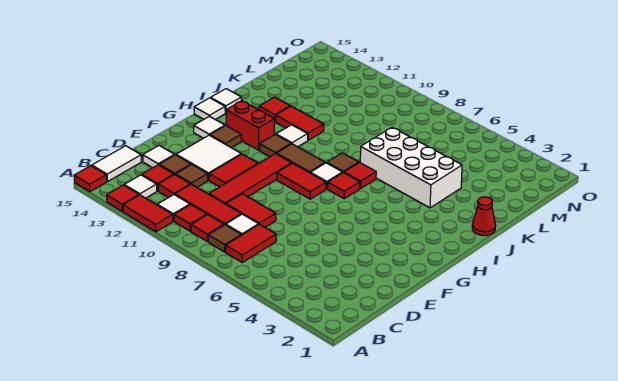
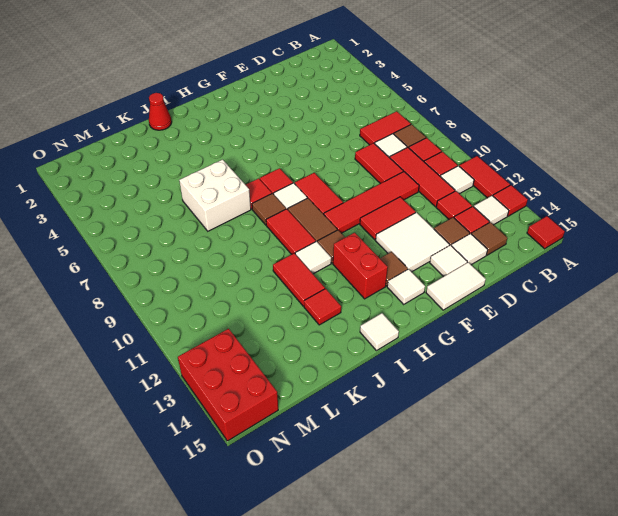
white 1x2 tile [92,146,141,181] -> white 1x2 tile moved to [426,262,486,310]
brown 1x1 tile [176,165,208,187] -> brown 1x1 tile moved to [472,222,507,255]
white 1x1 tile [194,98,225,120] -> white 1x1 tile moved to [430,245,467,277]
none -> red 1x2 tile [266,209,316,254]
white 2x4 brick [360,127,462,208] -> white 2x2 brick [179,160,251,231]
none -> red 2x3 brick [178,329,278,441]

